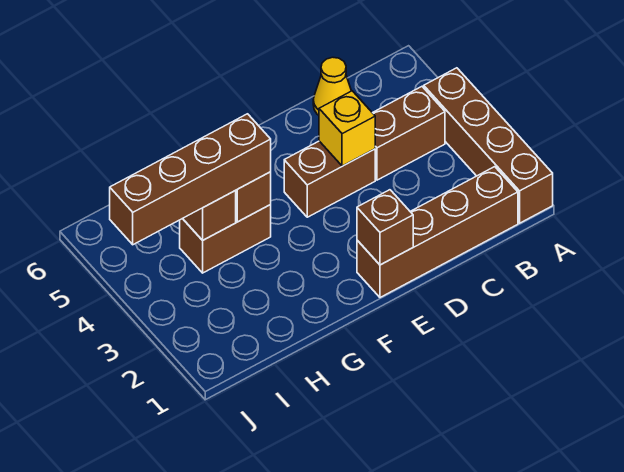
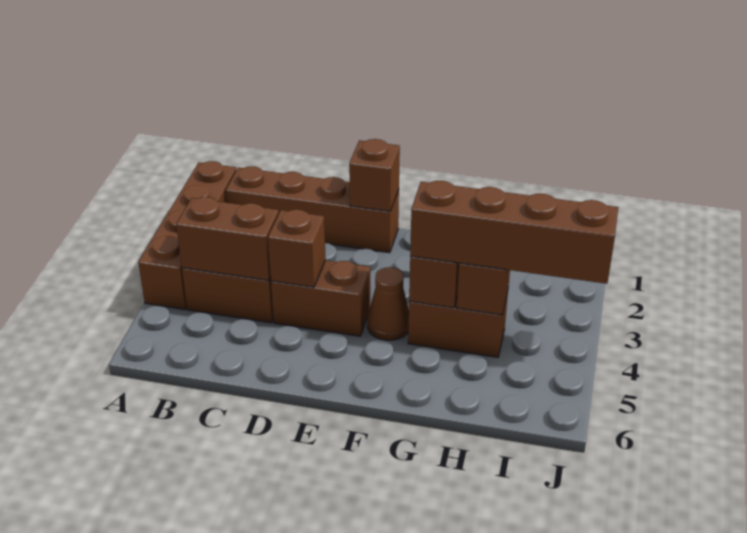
none -> brown 1x2 brick [176,197,279,281]
yellow 1x1 cone [313,57,351,115] -> none
yellow 1x1 brick [319,91,375,166] -> brown 1x1 brick [268,209,326,287]
none -> brown 1x1 cone [367,267,409,340]

